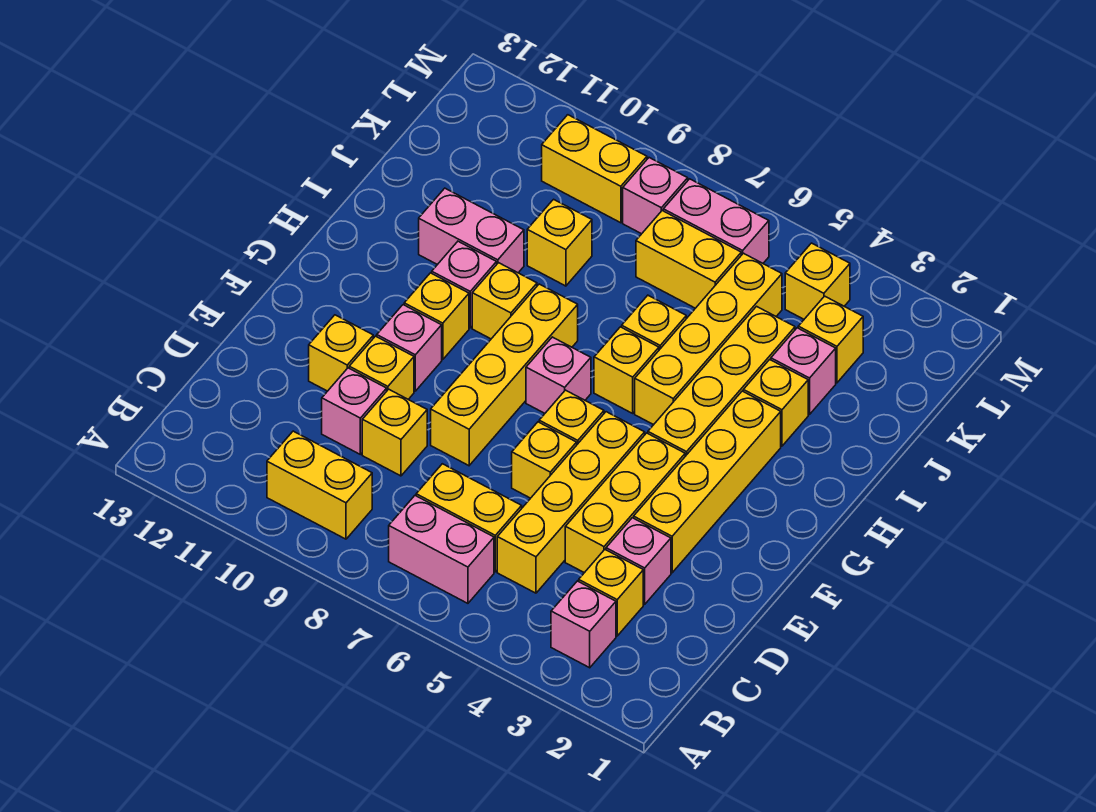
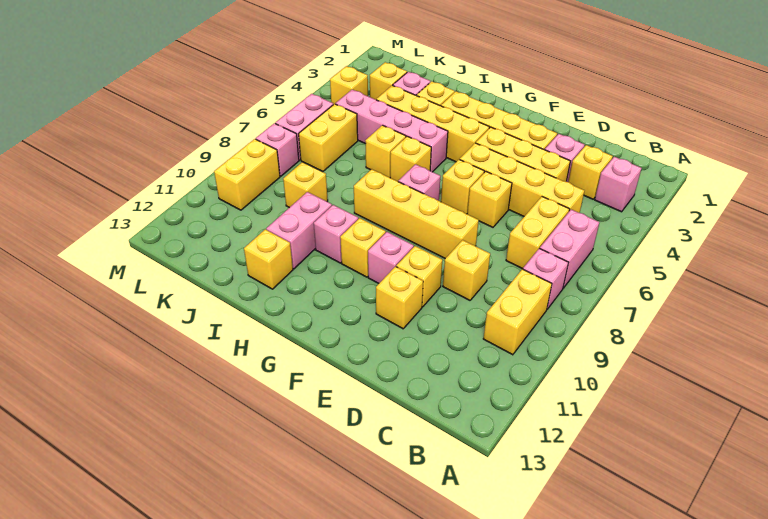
pink 1x1 brick [322,368,387,454] -> pink 1x1 brick moved to [523,248,568,309]
yellow 1x4 brick [635,253,782,425] -> pink 1x4 brick [335,90,448,172]
yellow 1x1 brick [472,263,537,339] -> yellow 1x1 brick moved to [244,229,293,289]

